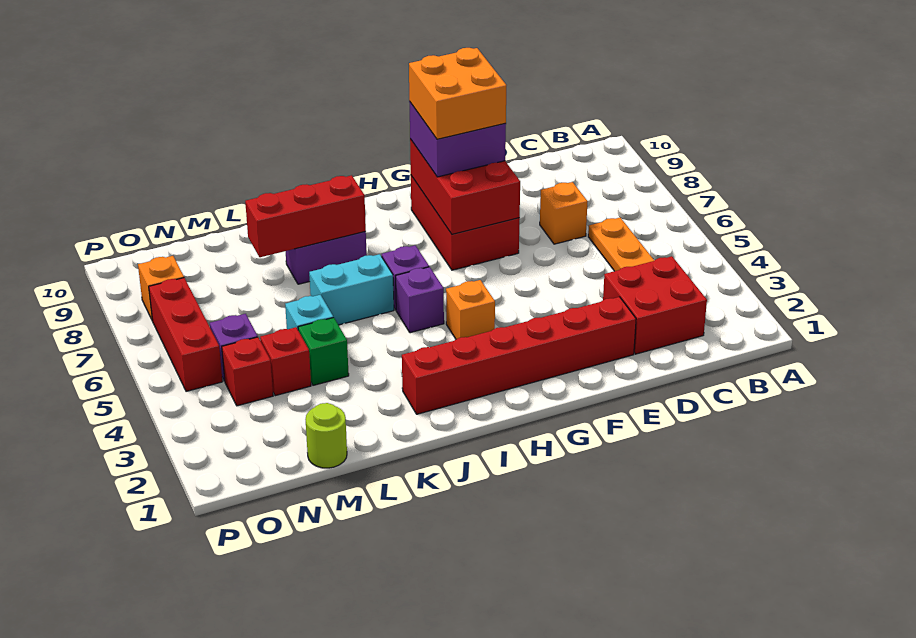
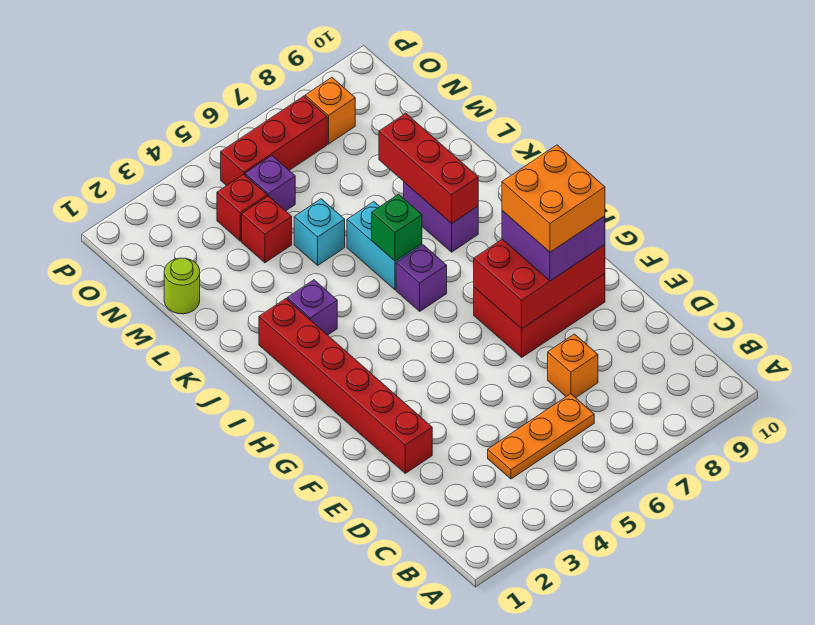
red 2x2 brick [603,256,707,354] -> none
orange 1x1 brick [446,280,495,339] -> none
purple 1x1 brick [396,267,444,333] -> purple 1x1 brick moved to [287,280,337,335]
green 1x1 brick [298,318,349,385] -> green 1x1 brick moved to [372,194,422,261]

